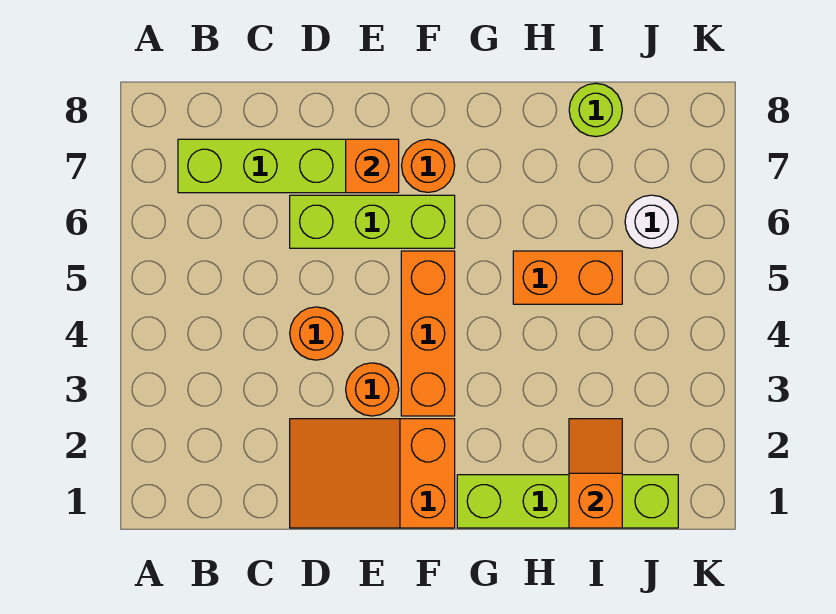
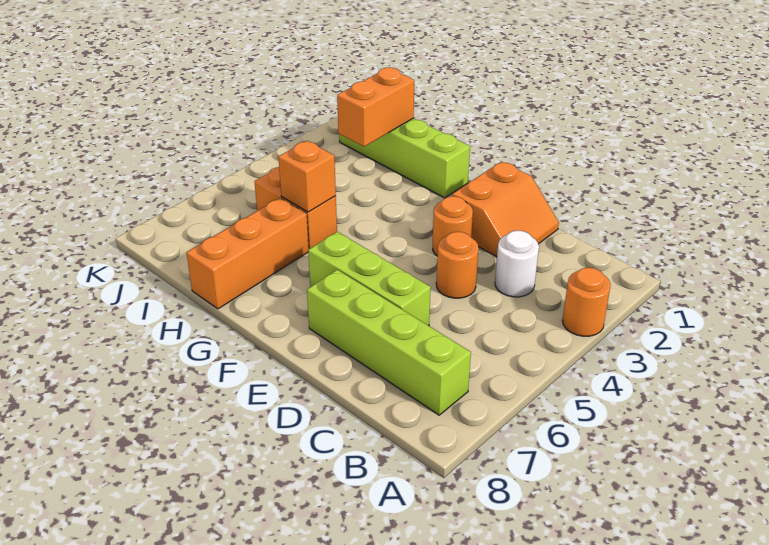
orange 2x3 slope [290,419,455,528] -> orange 2x2 slope [452,161,559,257]
orange 1x1 brick [346,139,399,193] -> orange 1x1 brick moved to [278,141,336,212]
orange 1x3 brick [401,251,455,416] -> orange 1x3 brick moved to [187,198,309,309]
orange 1x1 round brick [402,139,455,192] -> orange 1x1 round brick moved to [562,268,611,336]
orange 1x2 slope [569,419,622,528] -> orange 1x2 brick [337,68,414,147]
lime 1x1 round brick [569,83,622,137] -> none
white 1x1 round brick [625,195,678,248] -> white 1x1 round brick moved to [495,231,539,297]

